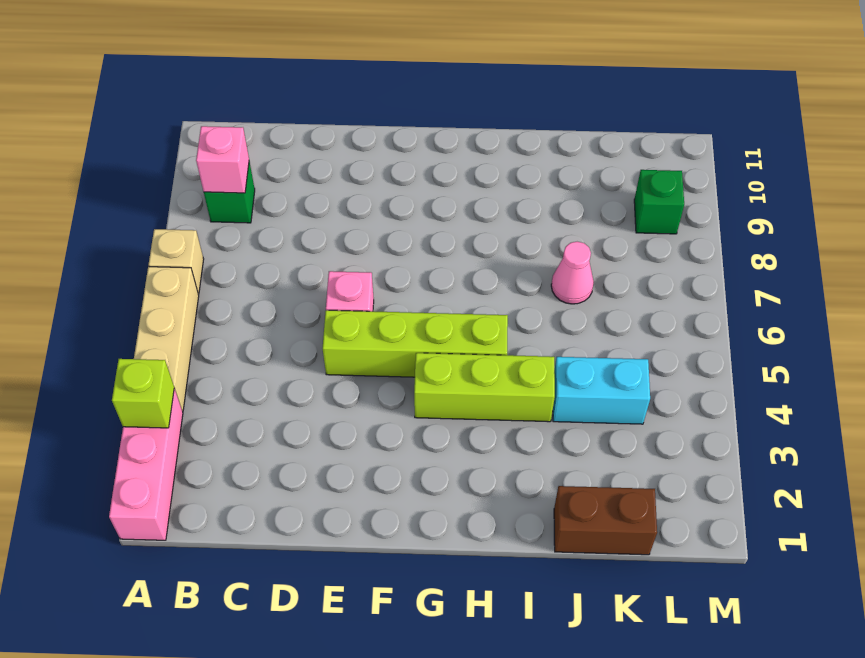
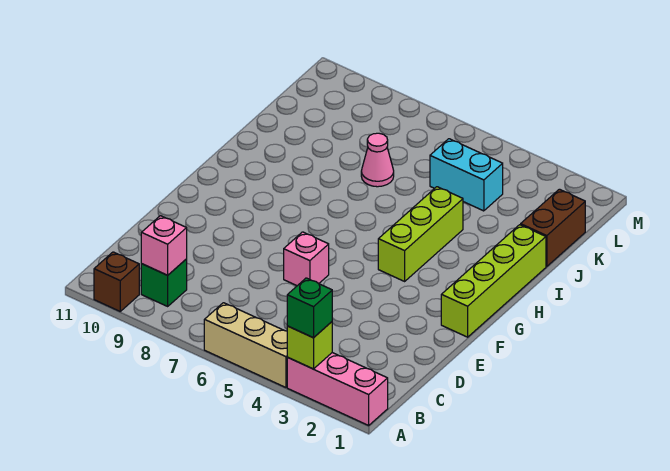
tan 1x1 brick [149,229,204,294] -> none
none -> brown 1x1 brick [94,252,139,311]
lime 1x4 brick [323,310,508,377] -> lime 1x4 brick moved to [441,225,546,337]
cyan 1x2 brick [553,357,650,424] -> cyan 1x2 brick turned to [430,139,503,211]
green 1x1 brick [634,170,684,234] -> green 1x1 brick moved to [287,278,332,338]

